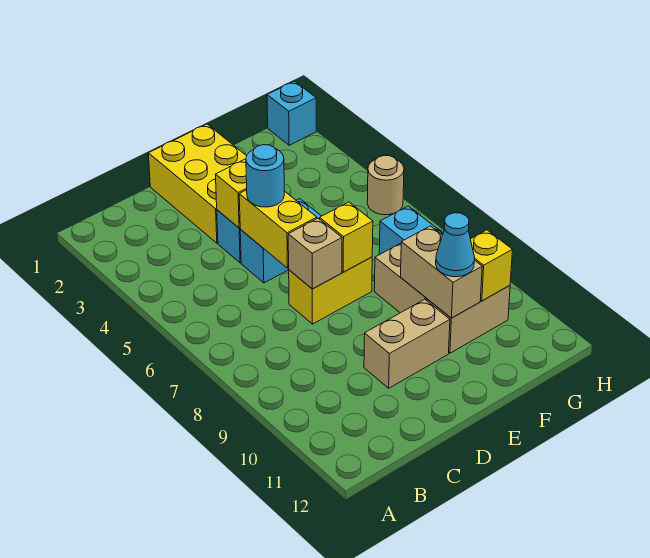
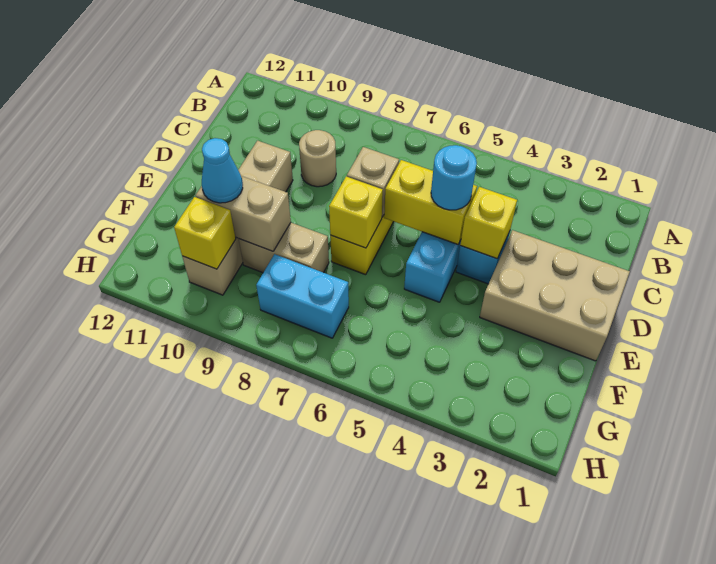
yellow 2x3 brick [148,124,247,243] -> tan 2x3 brick [480,230,630,361]
cyan 1x1 brick [267,81,316,145] -> none
tan 1x1 round brick [367,155,404,215] -> tan 1x1 round brick moved to [299,130,336,187]

